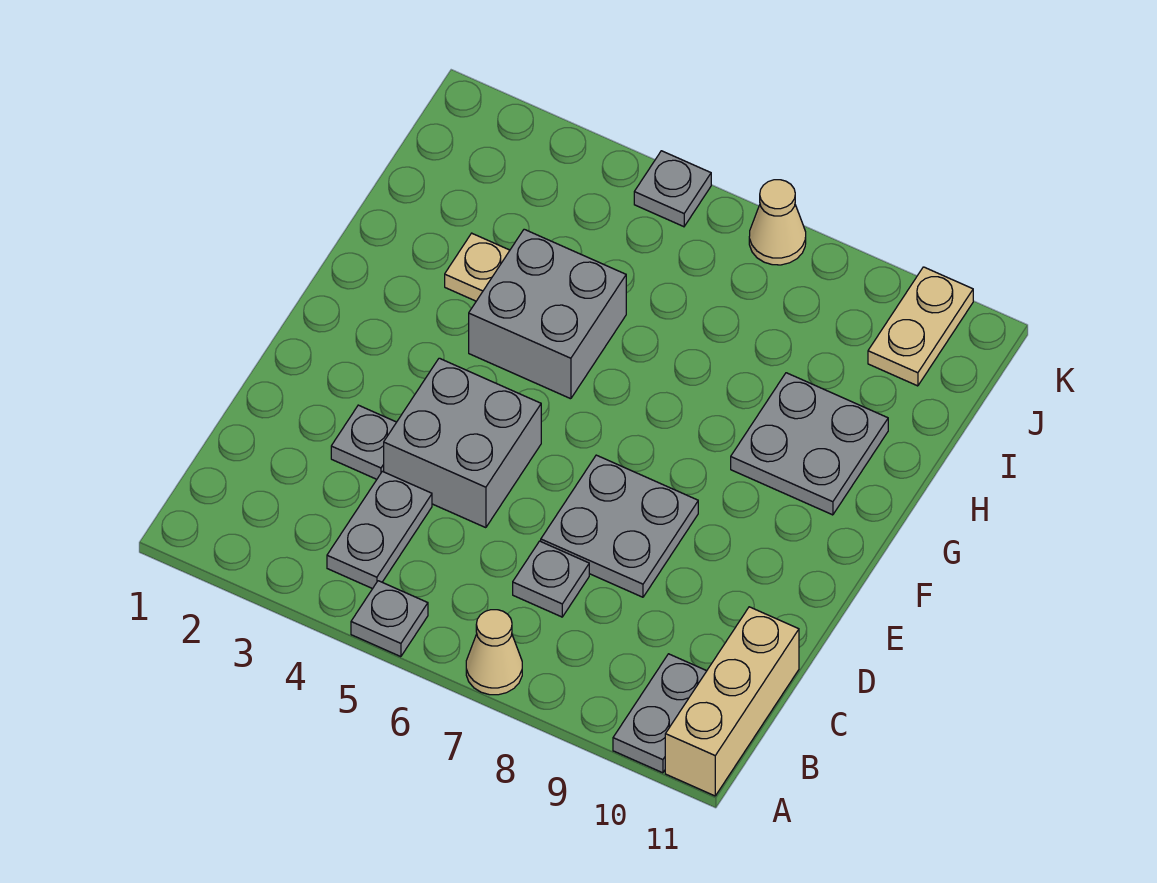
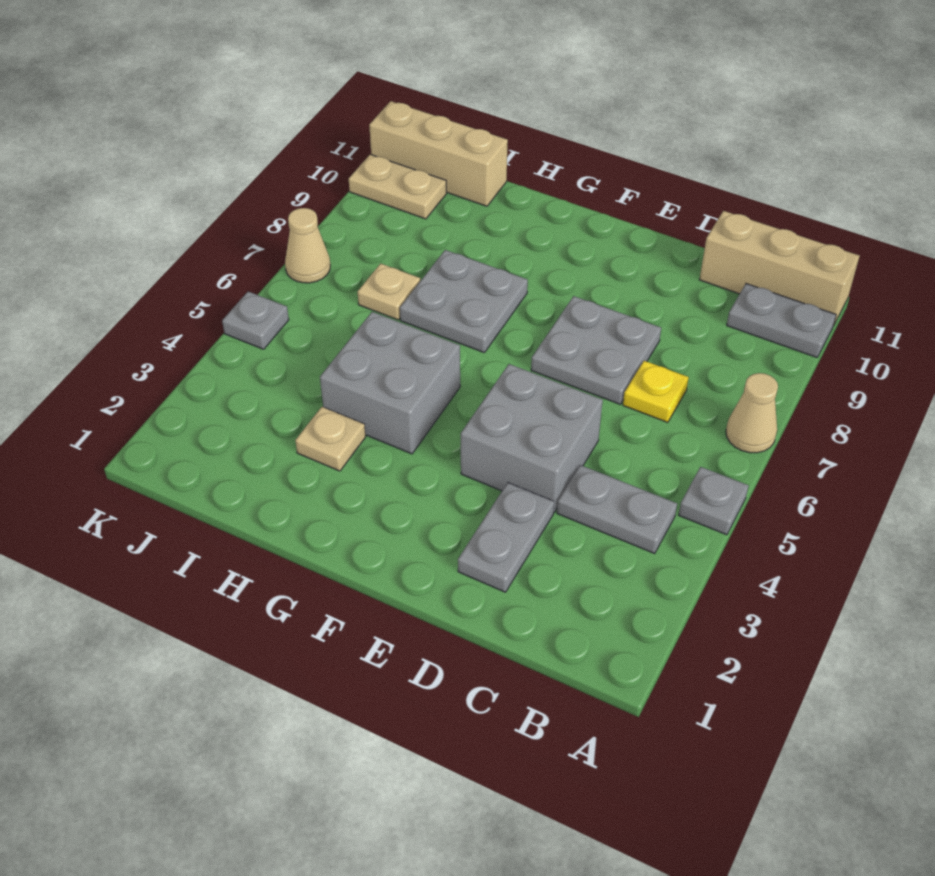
grey 1x1 plate [513,541,589,617] -> yellow 1x1 plate [623,361,689,422]
grey 1x1 plate [331,405,396,479] -> grey 1x2 plate [458,483,554,592]
grey 2x2 plate [731,373,888,515] -> grey 2x2 plate moved to [400,250,528,353]
none -> tan 1x1 plate [358,263,420,320]
none -> tan 1x3 brick [369,101,508,206]

